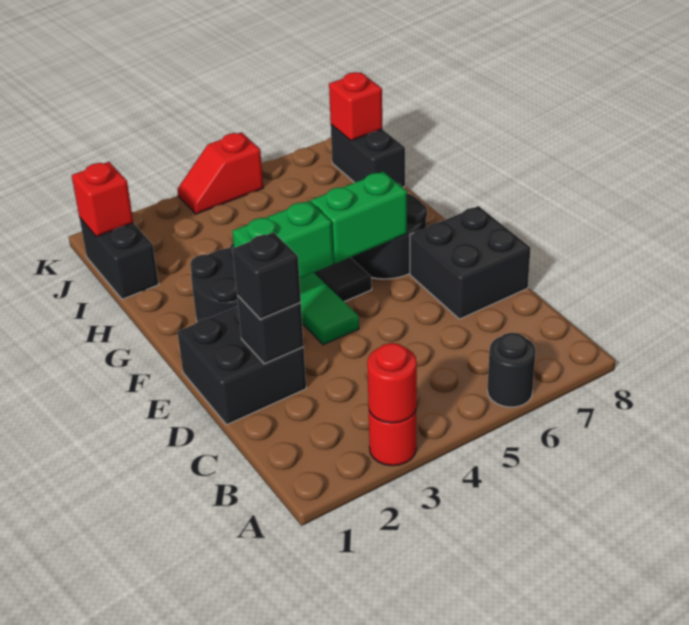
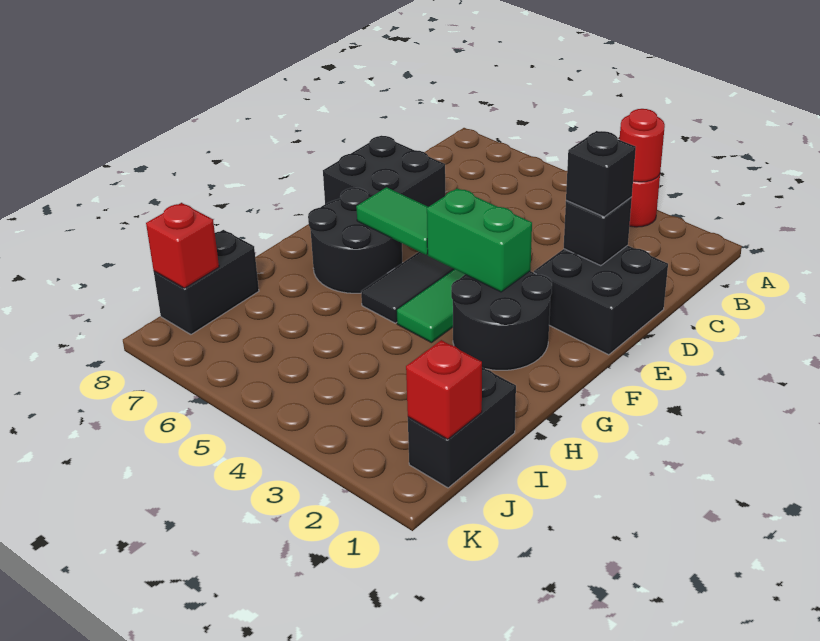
black 1x1 round brick [487,333,536,407] -> none
green 1x2 brick [311,171,407,263] -> green 1x2 tile [356,187,428,255]
red 1x2 slope [177,132,263,214] -> none

